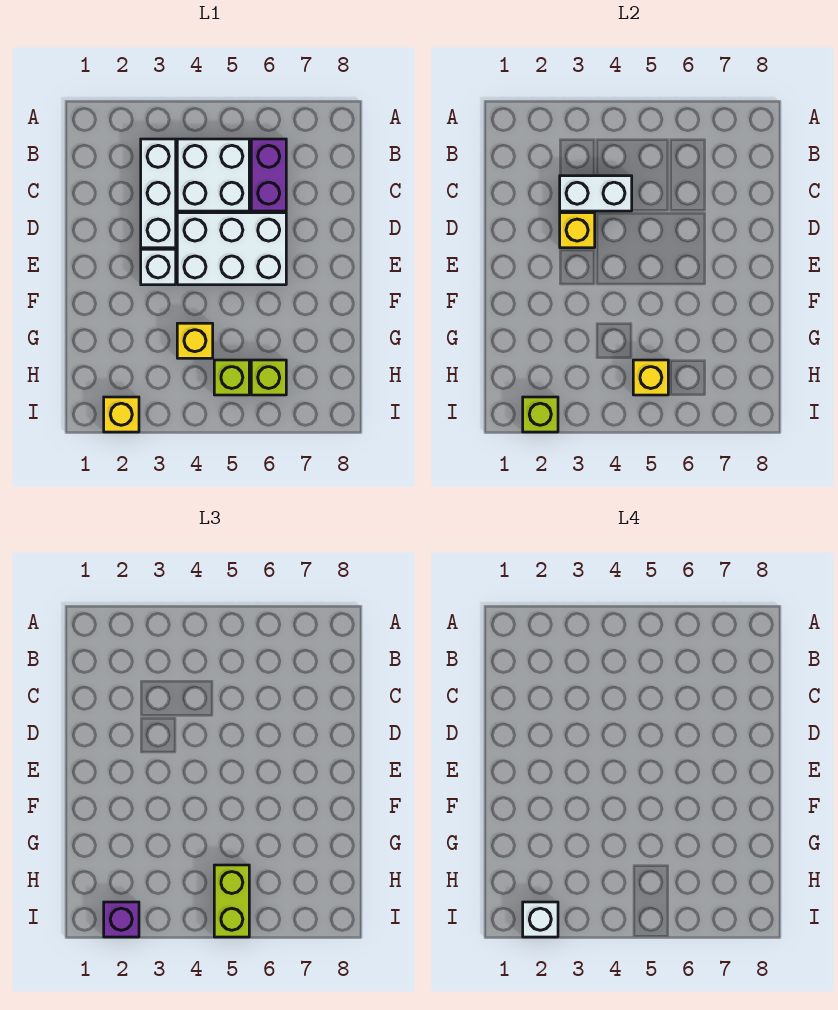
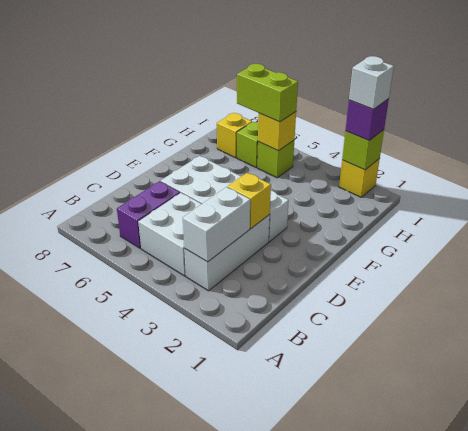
white 1x2 brick [560,176,632,211] -> white 1x2 brick turned to [183,187,250,262]
yellow 1x1 brick [177,323,213,358] -> yellow 1x1 brick moved to [217,113,252,158]
lime 1x2 brick [214,865,249,937] -> lime 1x2 brick turned to [237,64,298,122]

